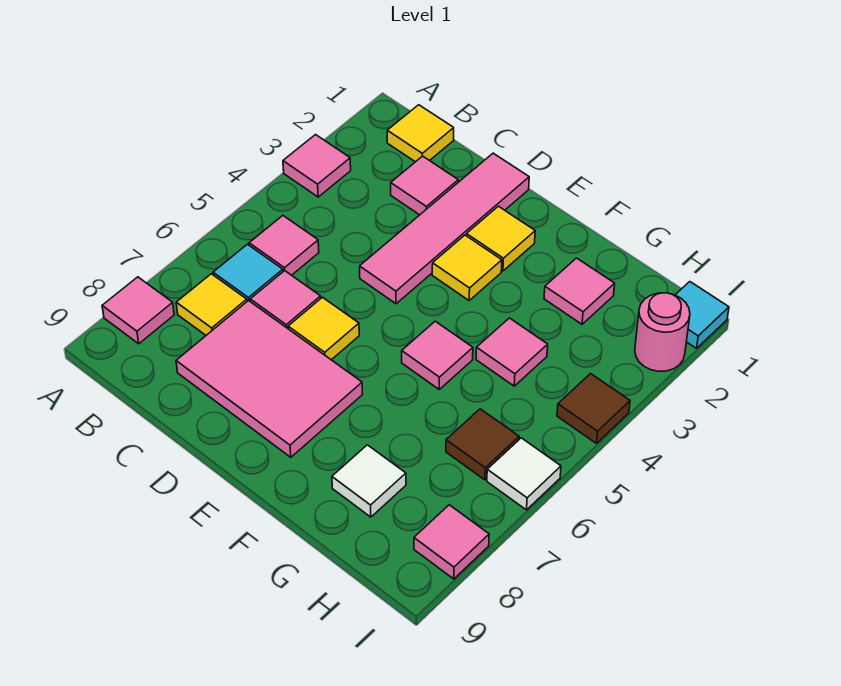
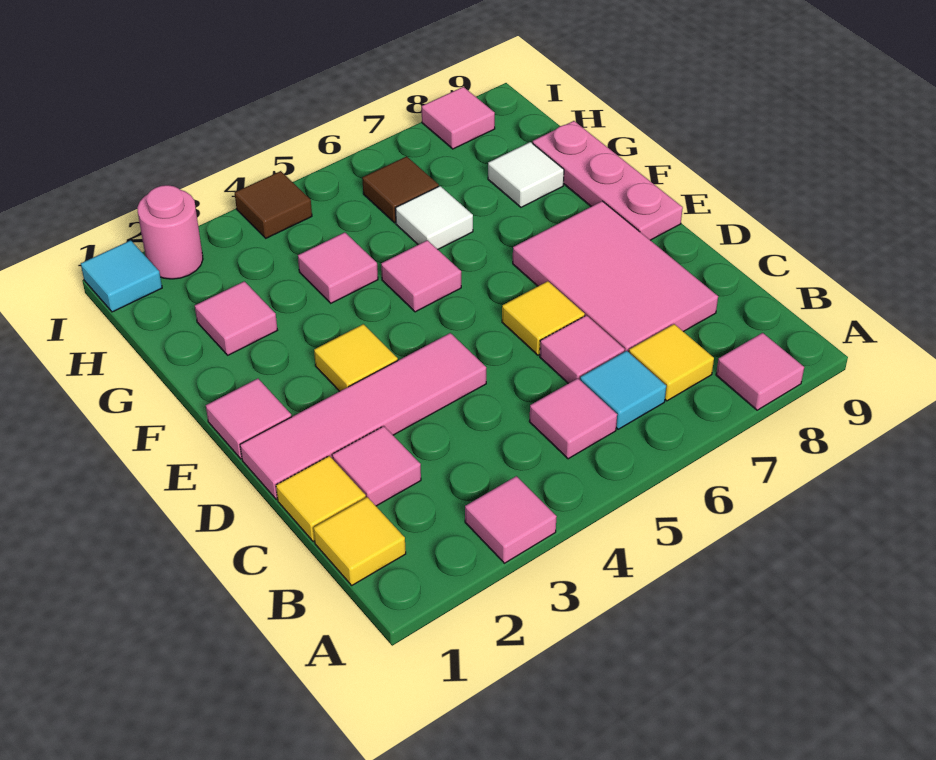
none -> pink 1x1 tile [206,379,292,459]
yellow 1x1 tile [466,206,535,271] -> yellow 1x1 tile moved to [276,456,366,542]
none -> pink 1x3 plate [533,121,683,240]
white 1x1 tile [487,438,561,510] -> white 1x1 tile moved to [395,186,473,249]

